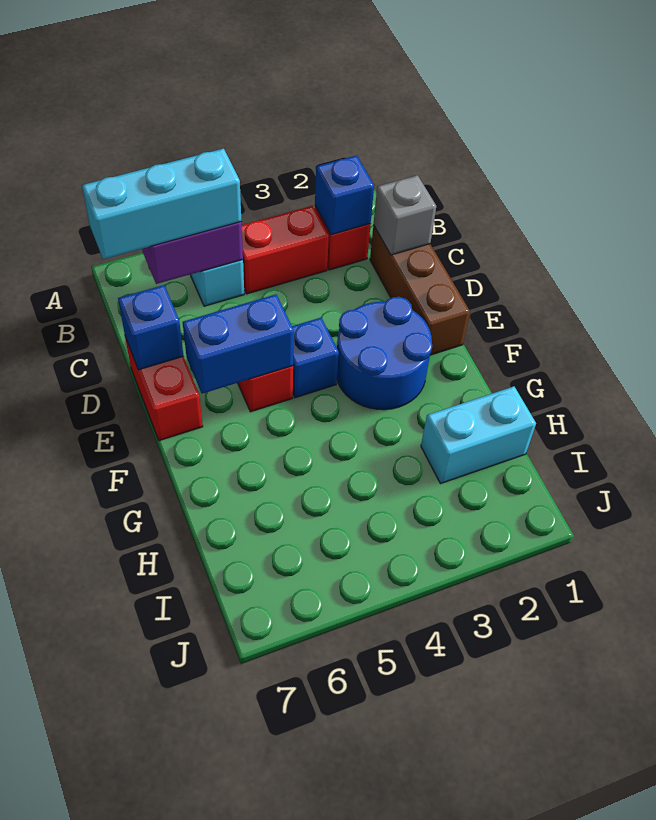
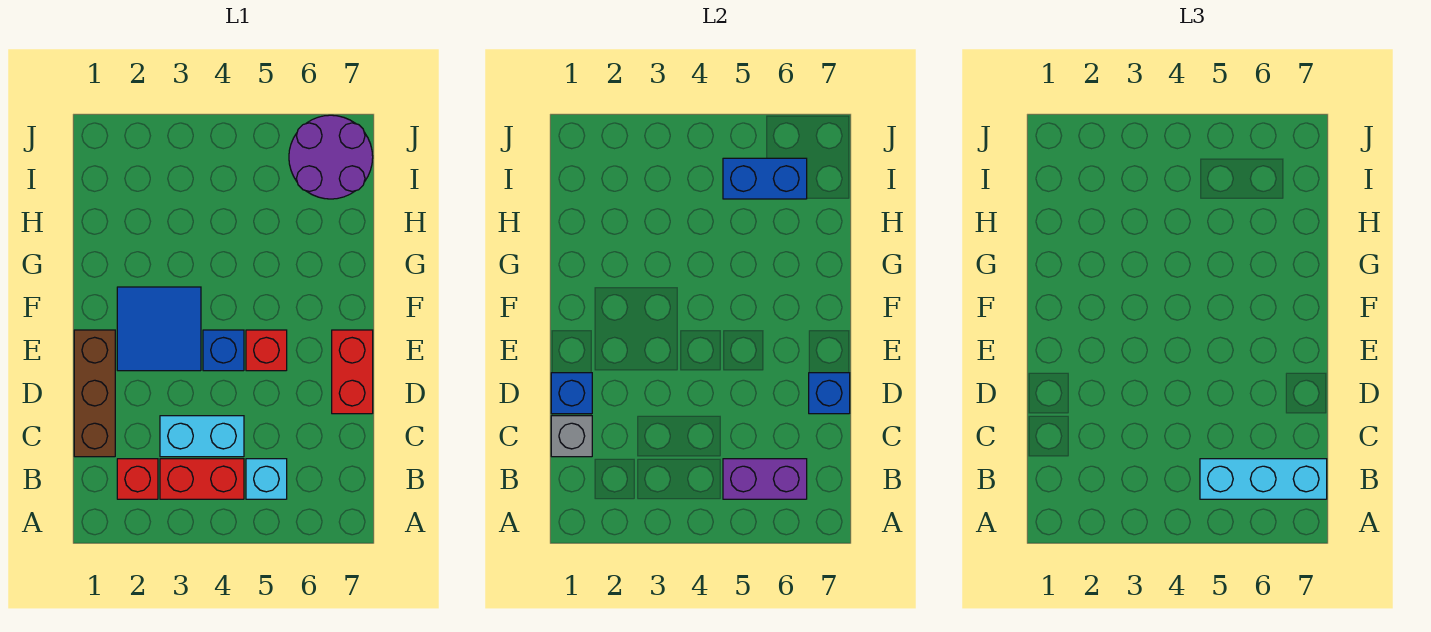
blue 1x1 brick [315,155,374,235] -> blue 1x1 brick moved to [551,373,592,414]
blue 2x2 round brick [337,297,432,410] -> blue 2x2 tile [117,287,201,371]
blue 1x2 brick [183,294,294,394] -> blue 1x2 brick moved to [723,158,807,199]
cyan 1x2 brick [421,387,536,484] -> cyan 1x2 brick moved to [160,416,244,457]
none -> purple 2x2 round brick [289,115,373,199]

